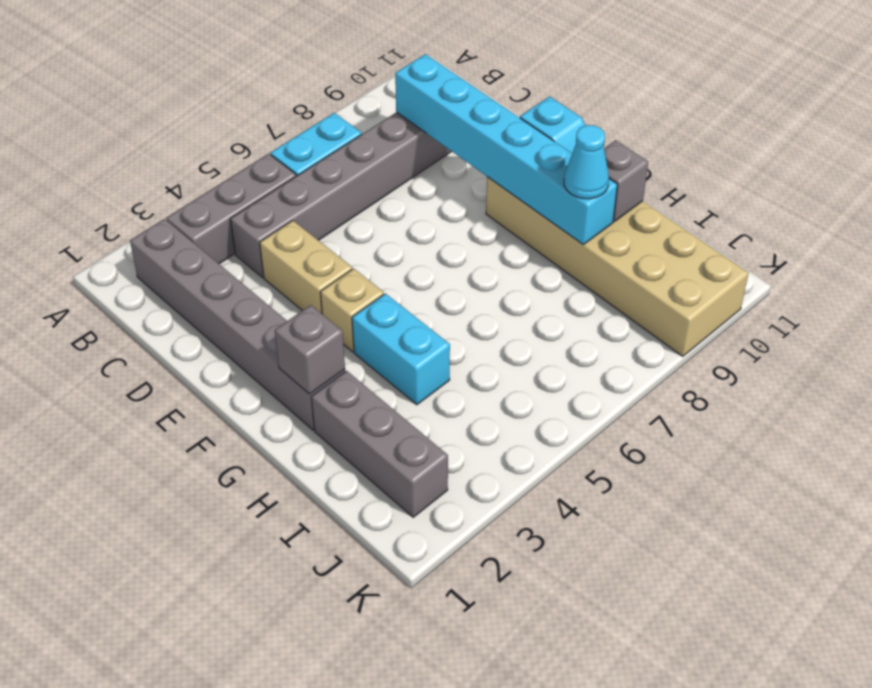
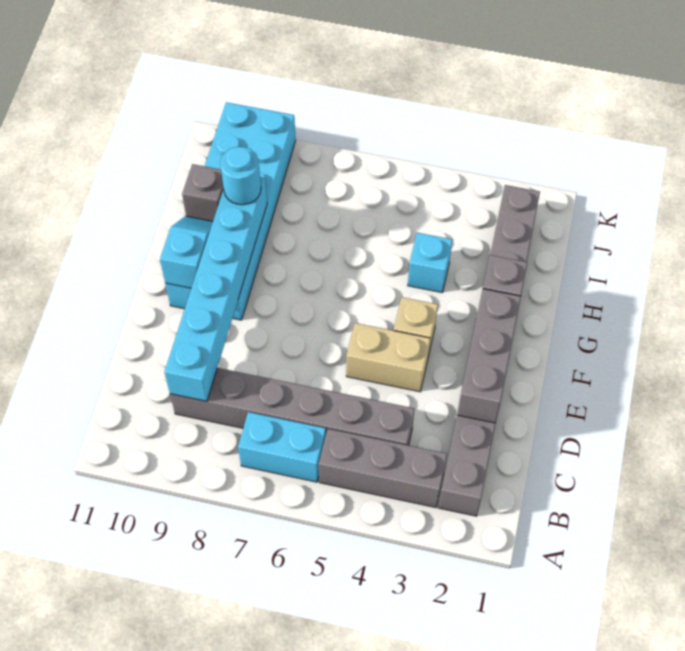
none -> grey 1x3 brick [457,289,521,423]
tan 1x2 brick [260,221,352,314] -> tan 1x2 brick turned to [346,323,430,392]
tan 2x6 brick [486,177,749,356] -> cyan 2x6 brick [165,102,296,320]
cyan 1x2 brick [352,294,450,405] -> cyan 1x1 brick [408,233,452,293]
cyan 1x1 cone [564,125,609,199] -> cyan 1x1 round brick [220,147,261,205]

